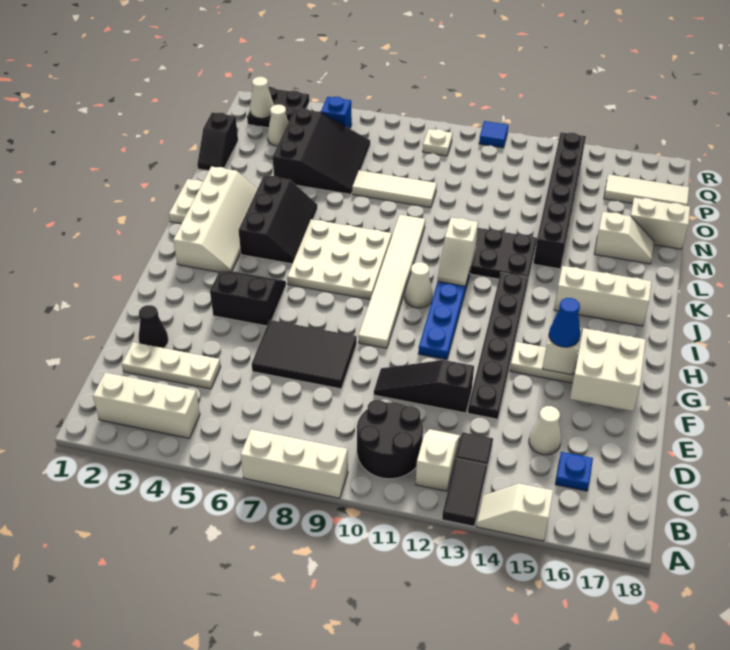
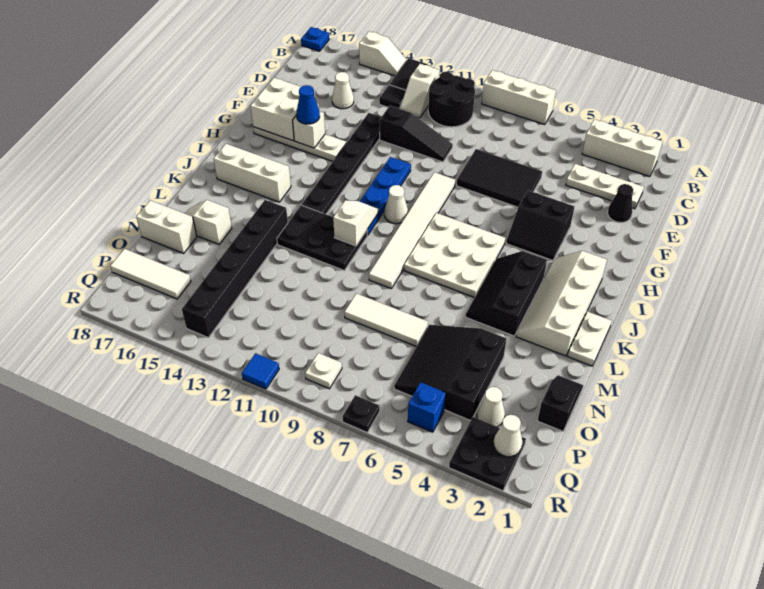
blue 1x1 plate [555,452,593,491] -> blue 1x1 plate moved to [301,27,329,51]
none -> black 1x1 plate [343,395,380,432]

